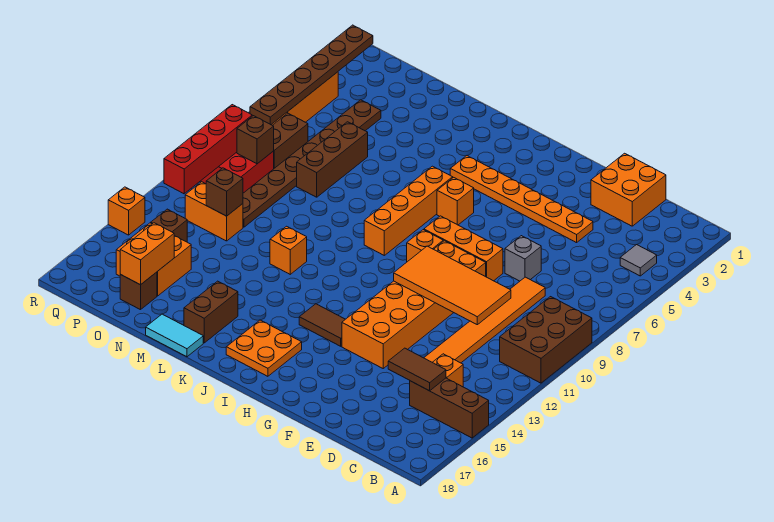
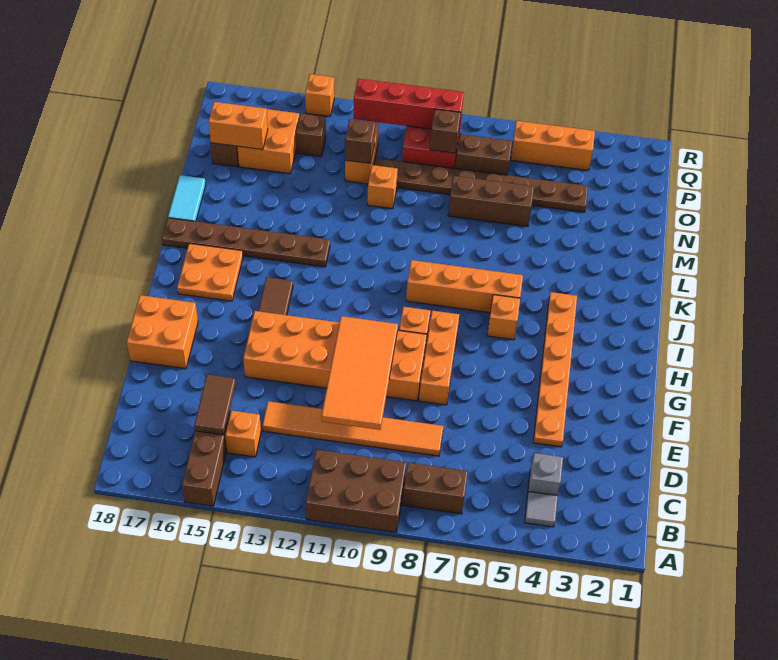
orange 2x2 brick [591,153,666,226] -> orange 2x2 brick moved to [127,295,198,369]
grey 1x1 brick [505,236,541,281] -> grey 1x1 brick moved to [528,453,563,495]
orange 1x1 brick [270,226,307,274] -> orange 1x1 brick moved to [367,165,398,209]
brown 1x2 brick [184,281,238,343] -> brown 1x2 brick moved to [403,463,468,514]
brown 1x6 plate [250,25,373,125] -> brown 1x6 plate moved to [162,218,330,267]

